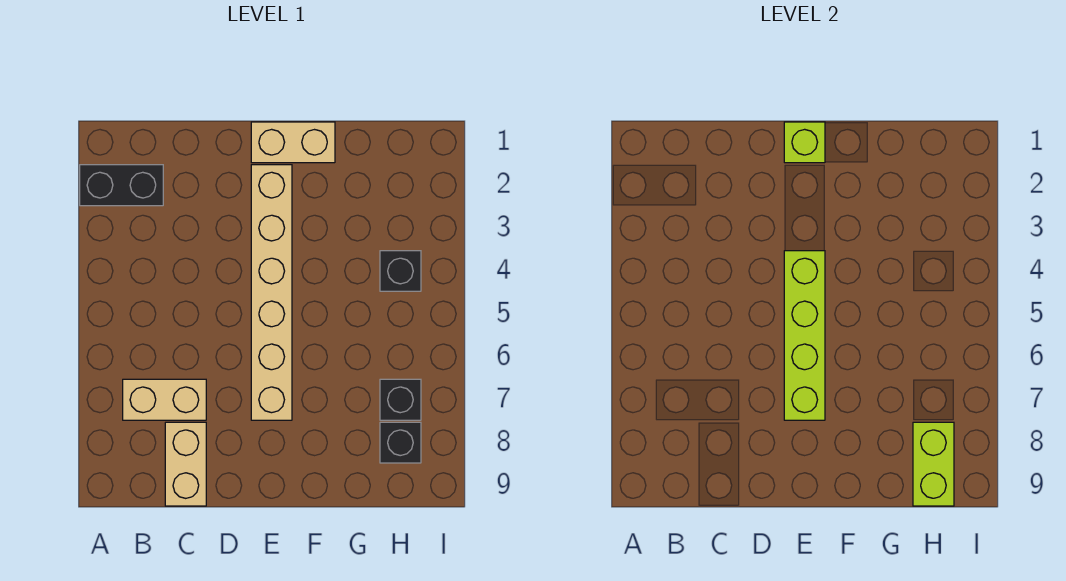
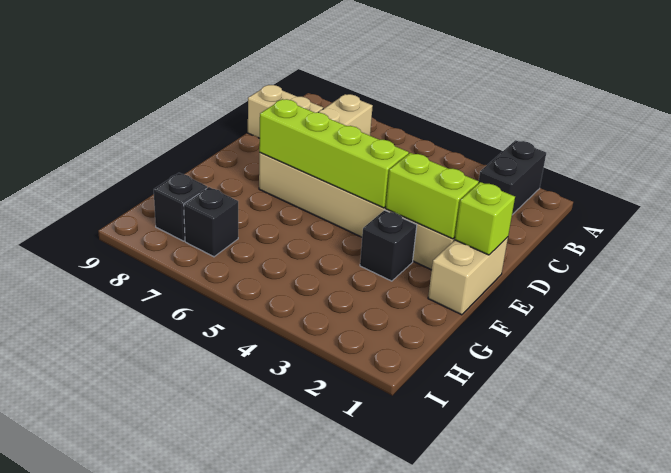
black 1x1 brick [380,251,421,291] -> black 1x1 brick moved to [360,210,417,281]
lime 1x2 brick [913,422,954,506] -> lime 1x2 brick moved to [386,153,479,239]

